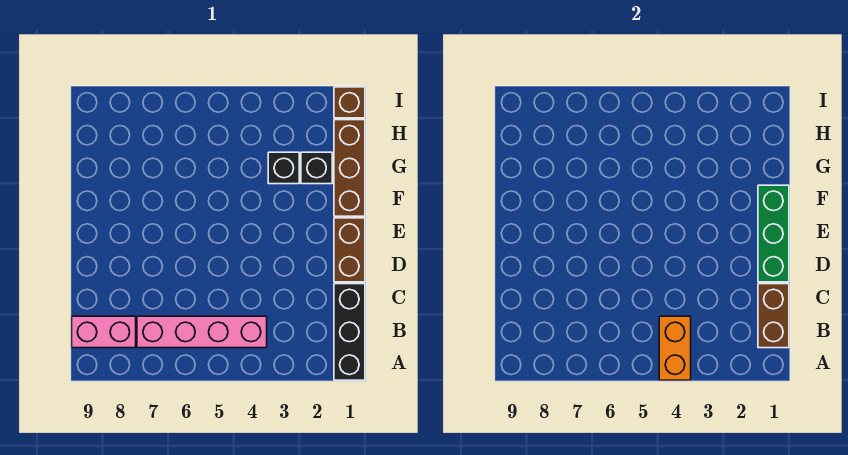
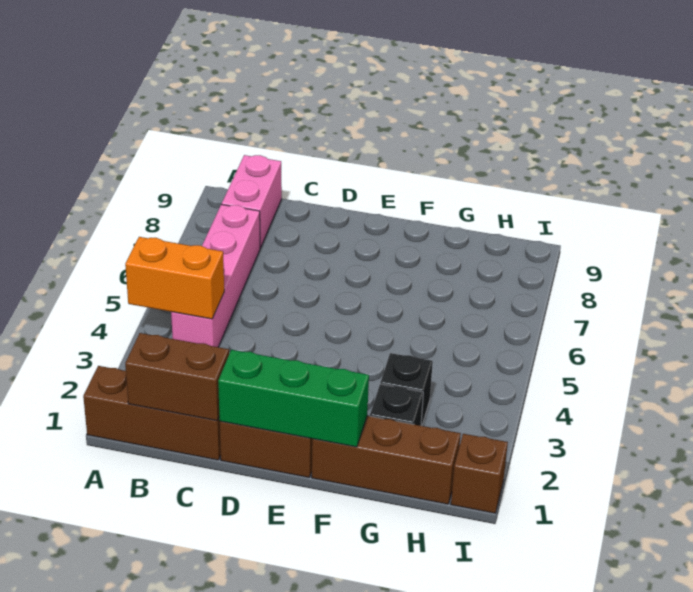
black 1x3 brick [334,284,365,380] -> brown 1x3 brick [83,366,221,460]

